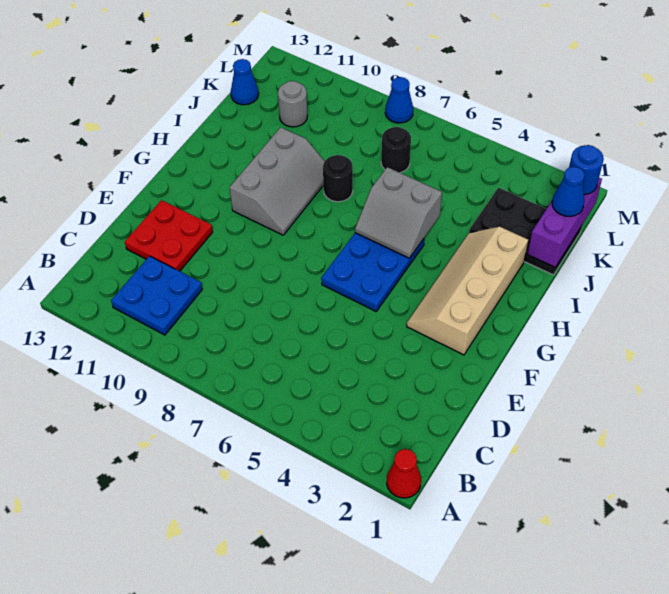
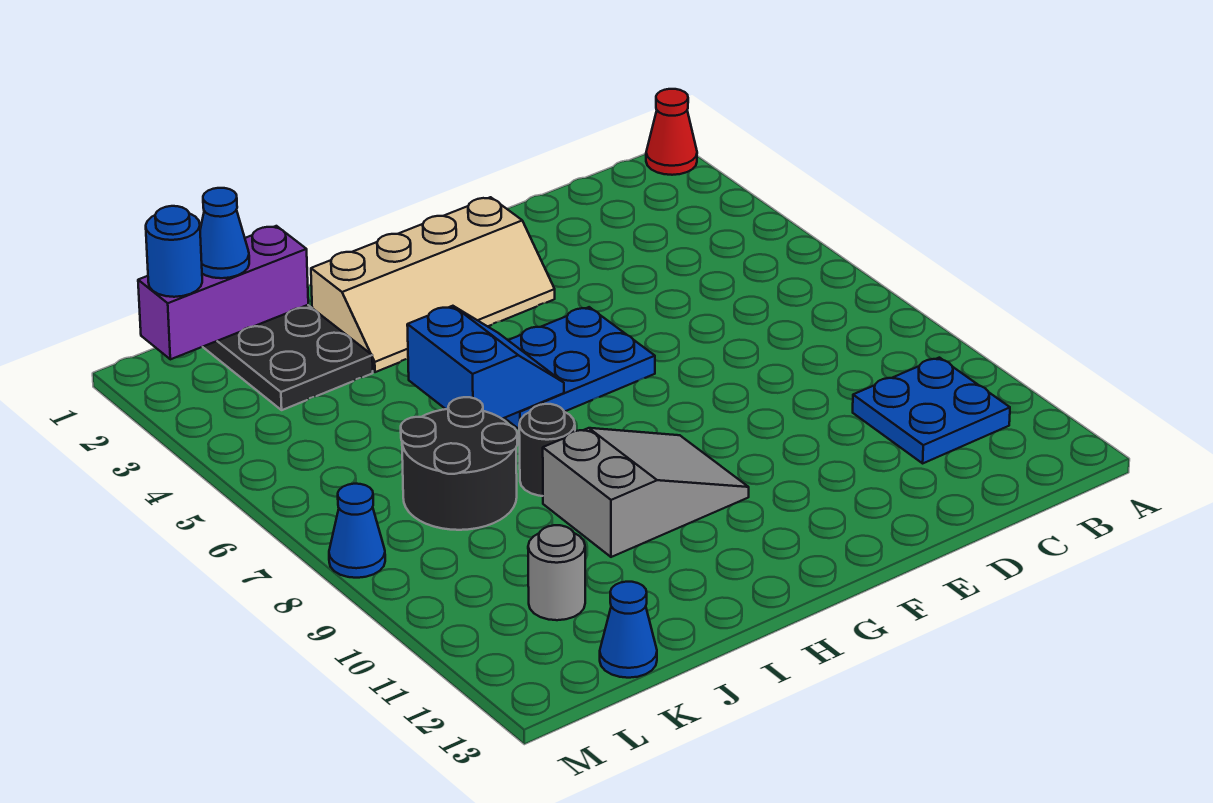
red 2x2 plate [125,200,213,271] -> none
grey 2x3 slope [230,127,325,235] -> grey 2x3 slope turned to [543,428,749,557]
grey 2x2 slope [355,167,442,258] -> blue 2x2 slope [407,306,564,419]
black 1x1 round brick [381,127,411,173] -> black 2x2 round brick [401,397,517,530]

